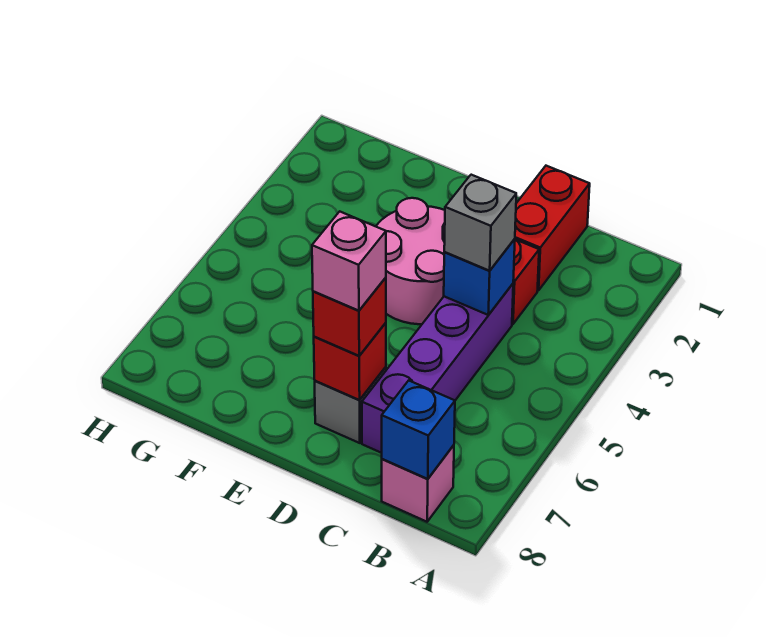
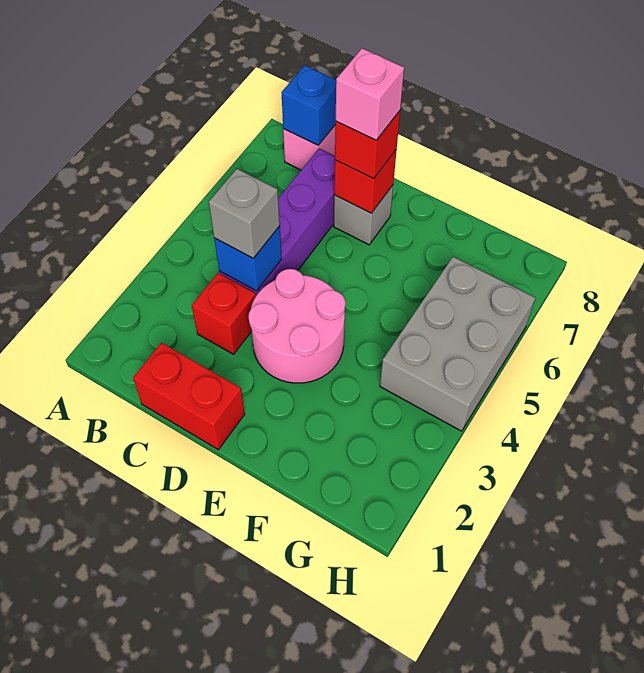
red 1x2 brick [515,166,590,290] -> red 1x2 brick turned to [133,343,245,450]
none -> grey 2x3 brick [380,257,535,431]

